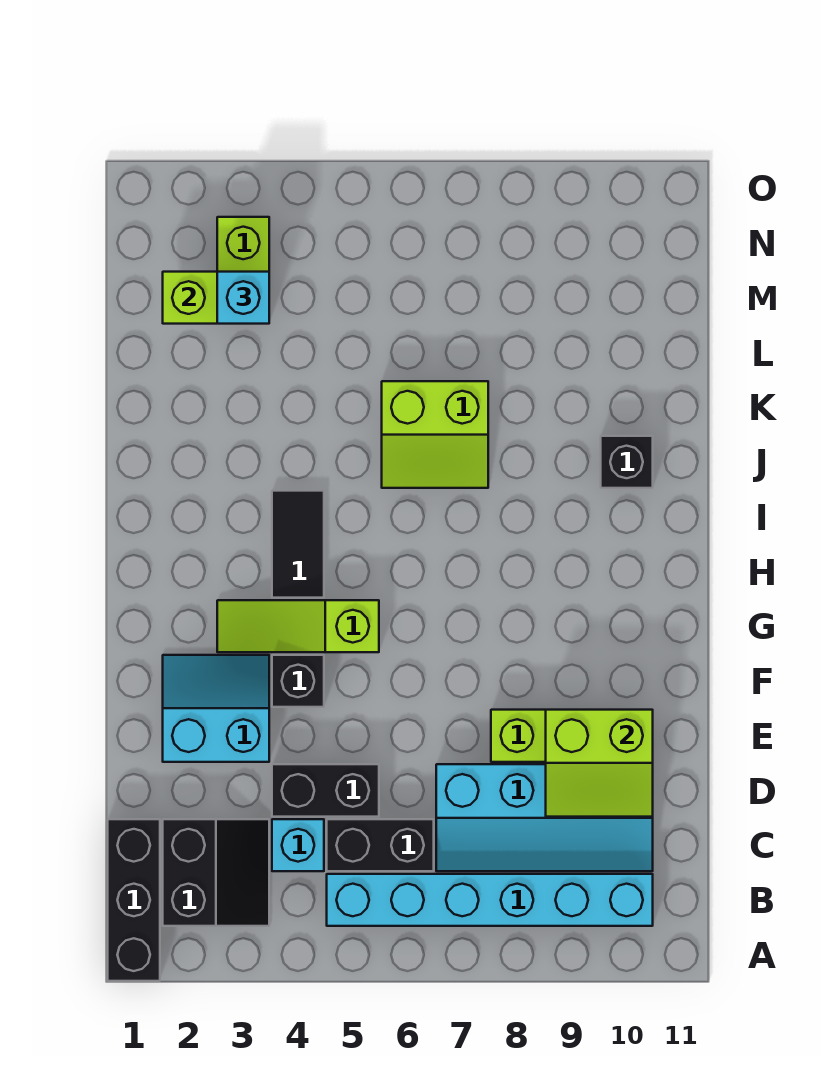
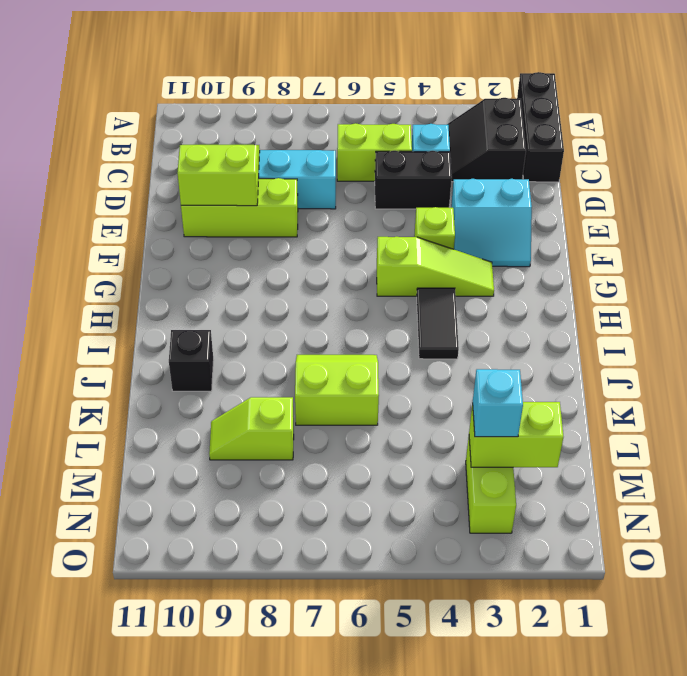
cyan 1x6 brick [327,874,653,926] -> none
black 1x2 brick [327,819,434,871] -> lime 1x2 brick [337,123,412,181]
black 1x1 brick [272,655,324,707] -> lime 1x1 brick [414,207,455,249]
none -> lime 1x2 slope [209,397,294,460]

